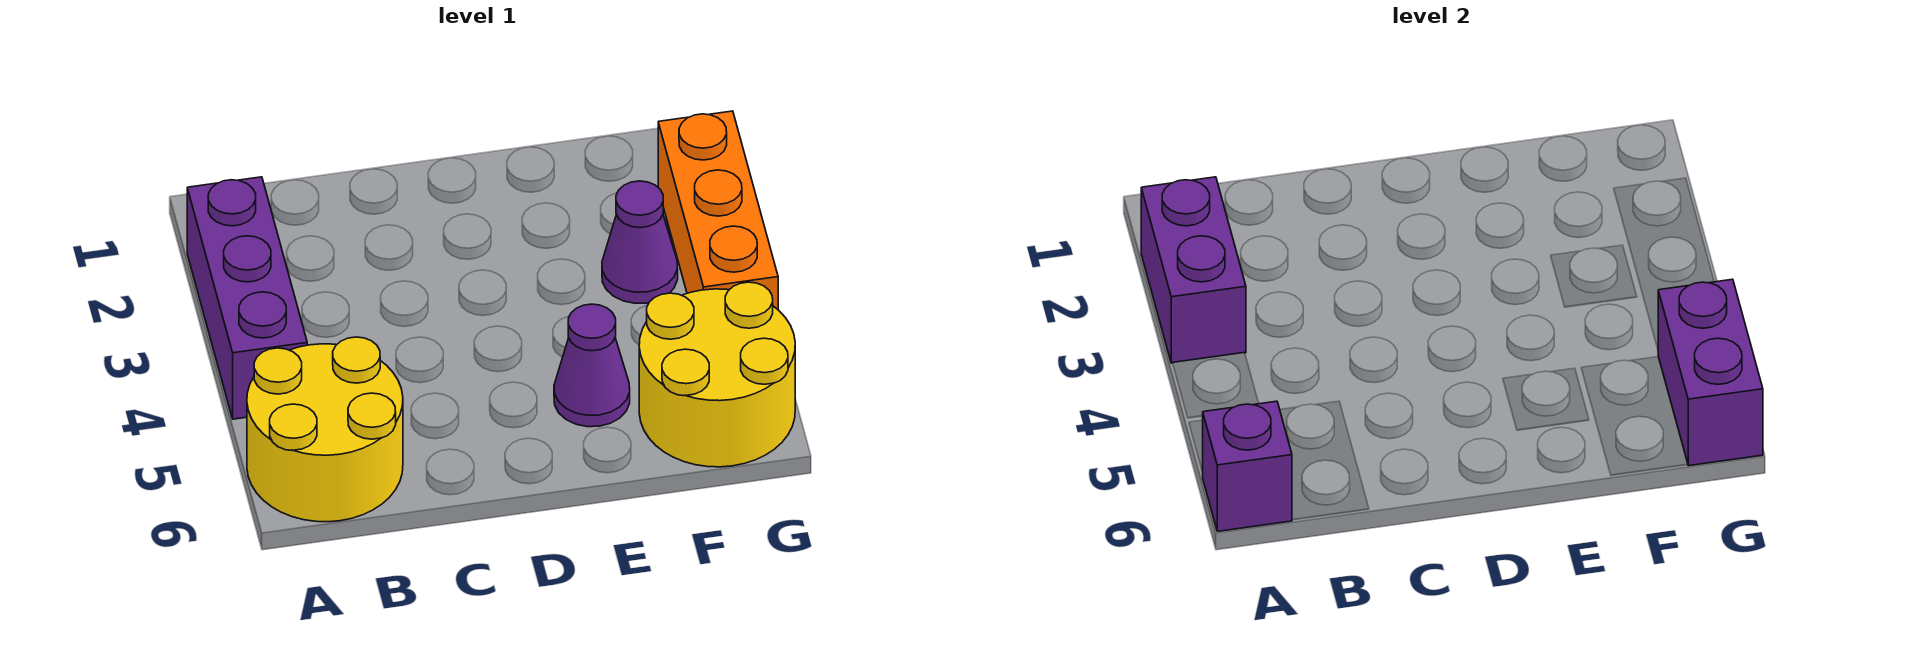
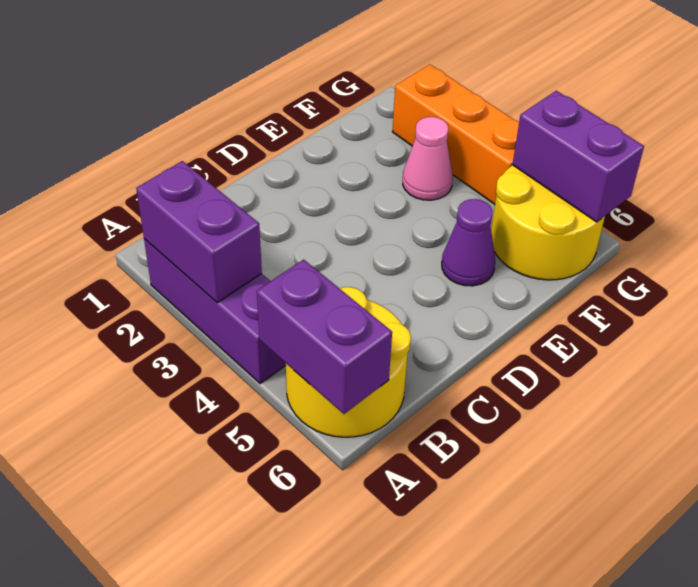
purple 1x1 brick [1203,401,1292,531] -> purple 1x2 brick [257,260,392,414]
purple 1x1 cone [602,181,678,303] -> pink 1x1 cone [403,117,453,200]

